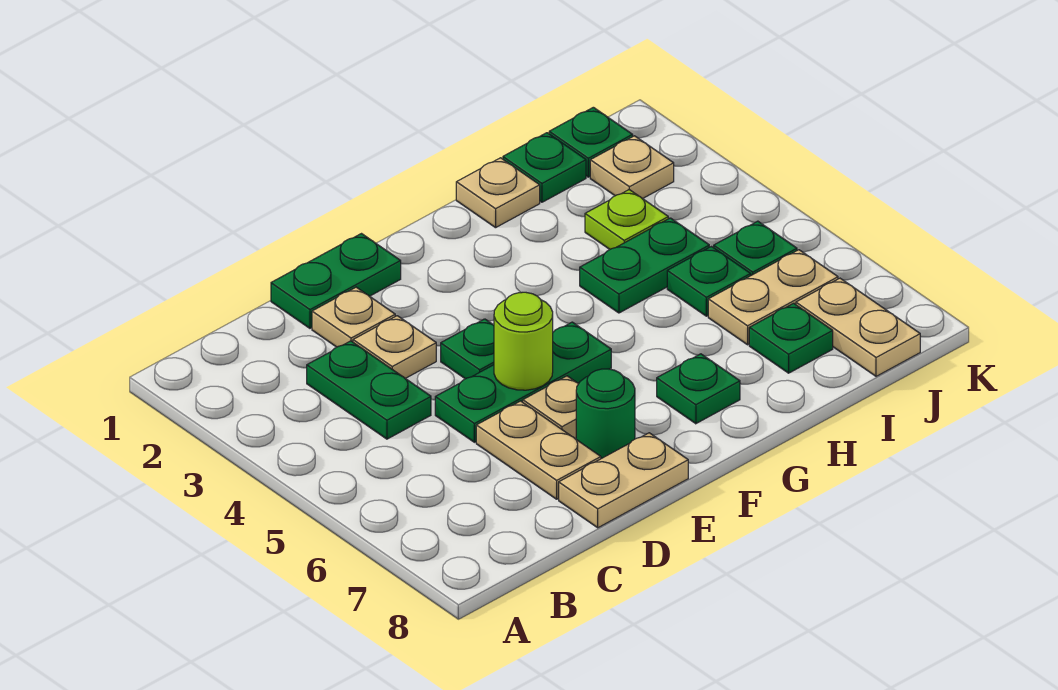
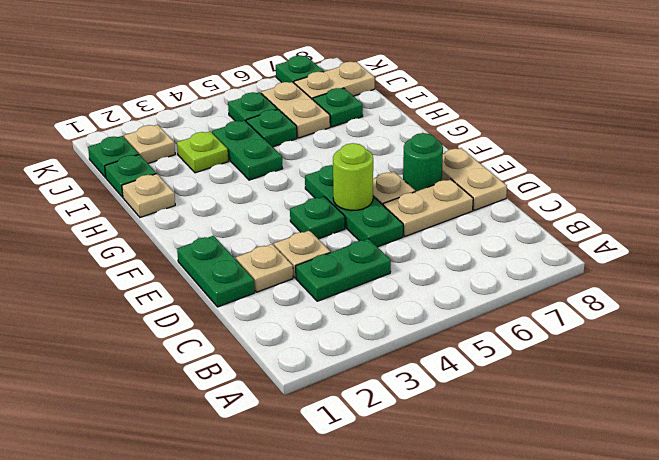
green 1x1 plate [657,354,740,424] -> green 1x1 plate moved to [276,56,324,83]

